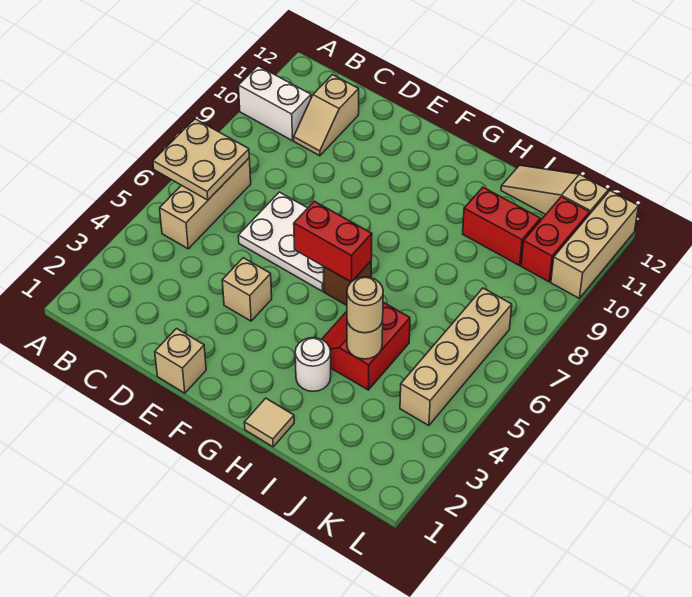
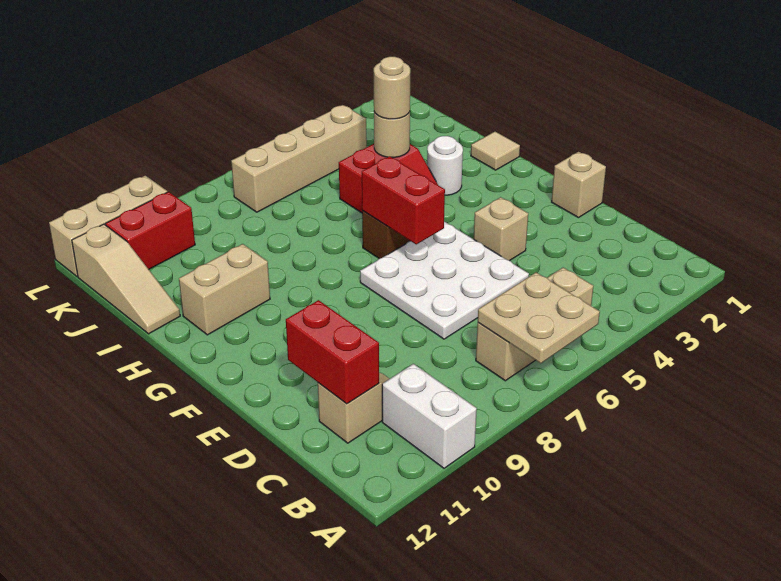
white 2x3 plate [238,192,324,291] -> white 3x3 plate [360,222,529,339]
none -> tan 1x2 brick [179,244,270,335]
red 1x2 brick [463,187,541,266] -> red 1x2 brick moved to [286,300,379,404]

